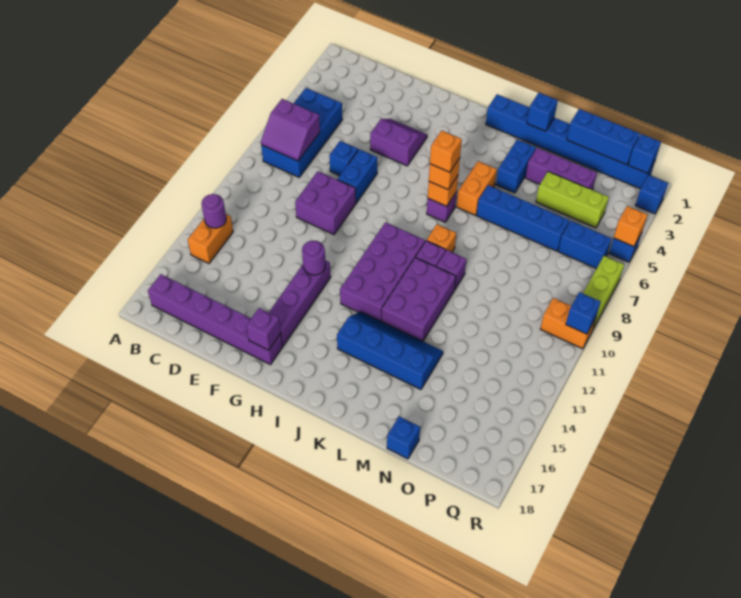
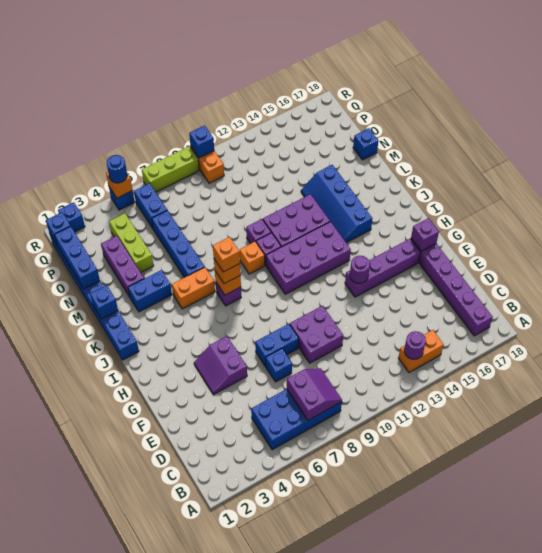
none -> blue 1x1 round brick [107,155,127,183]

